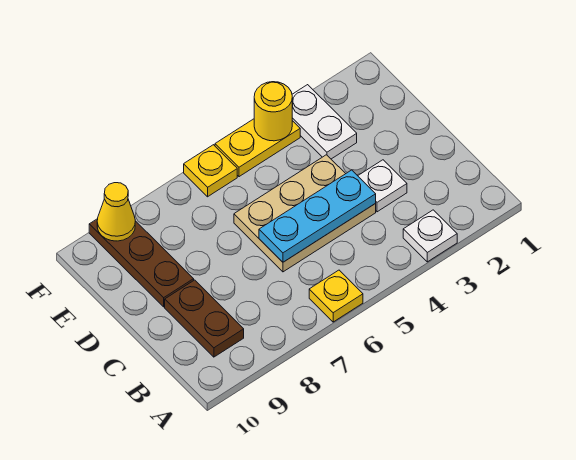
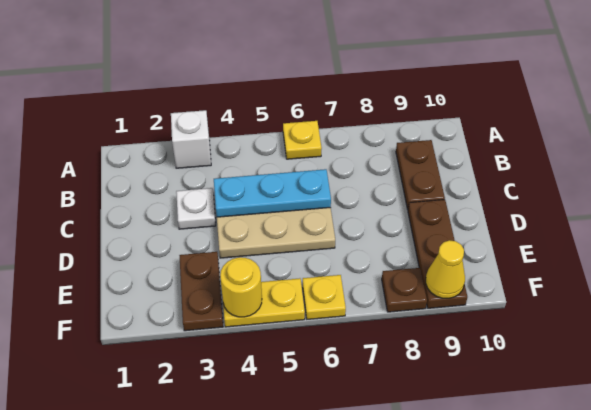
white 1x1 plate [403,210,457,262] -> white 1x1 brick [171,110,211,168]
white 1x2 plate [292,85,357,159] -> brown 1x2 plate [179,252,223,331]
none -> brown 1x1 plate [382,268,427,312]

